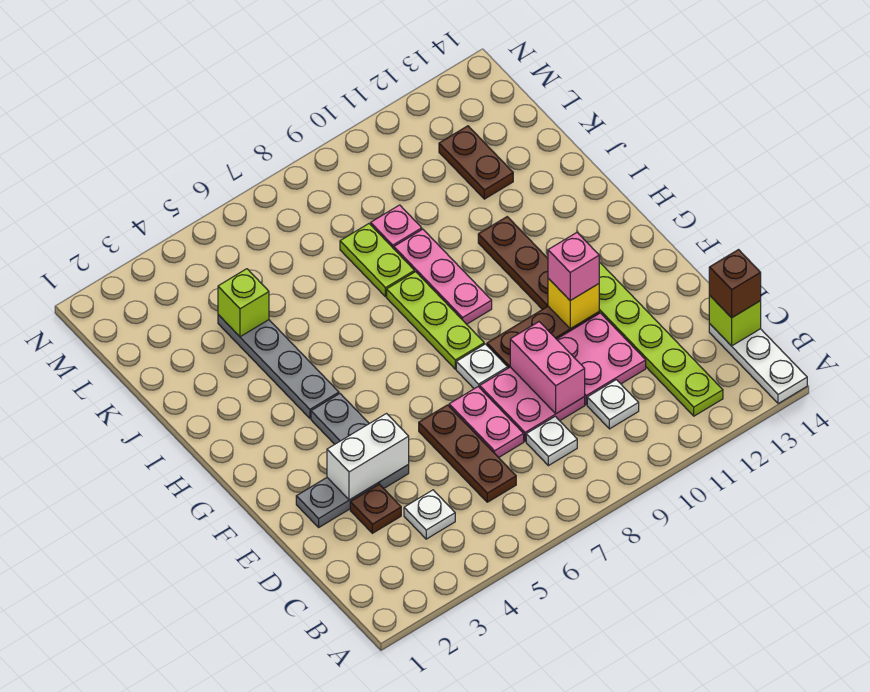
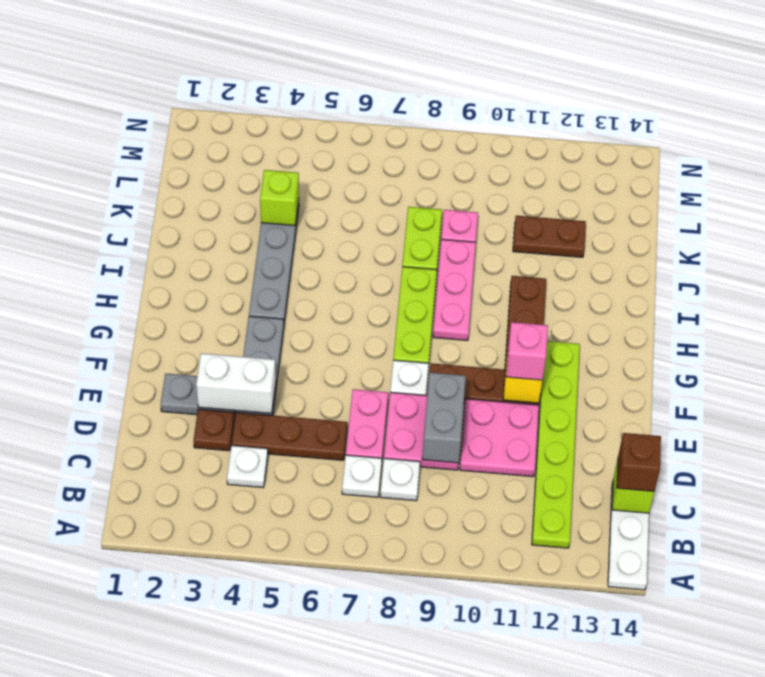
brown 1x3 plate [419,405,516,502] -> brown 1x3 plate turned to [232,412,347,460]
white 1x1 plate [587,380,639,429] -> white 1x1 plate moved to [342,455,382,497]
pink 1x2 brick [510,322,585,414] -> grey 1x2 brick [422,373,466,463]
brown 1x2 plate [439,126,513,199] -> brown 1x2 plate turned to [513,216,586,257]

